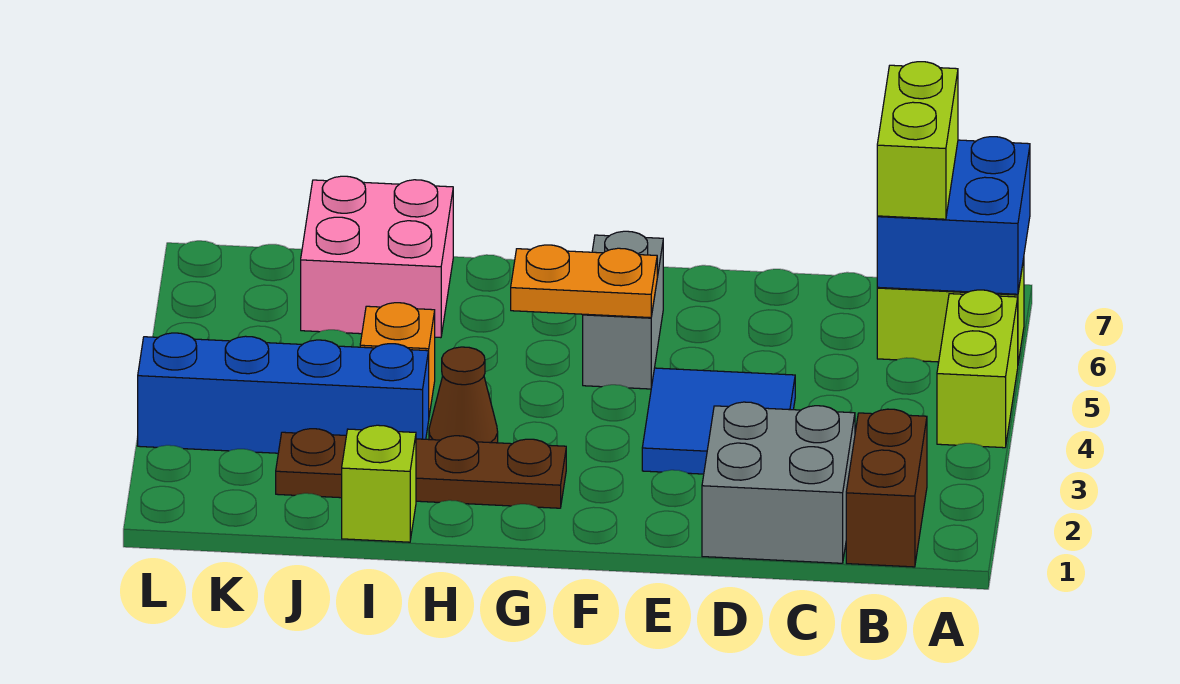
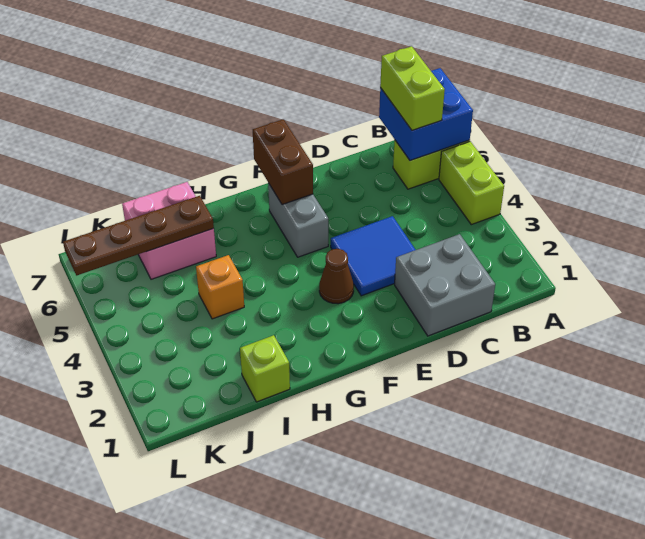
brown 1x2 brick [846,409,927,567] -> brown 1x2 brick moved to [253,119,313,205]
orange 1x2 plate [511,245,657,318] -> none
brown 1x4 plate [276,429,566,508] -> brown 1x4 plate moved to [63,196,214,276]
brown 1x1 cone [429,347,498,443] -> brown 1x1 cone moved to [319,249,354,304]
blue 1x4 brick [138,333,429,453] -> none

